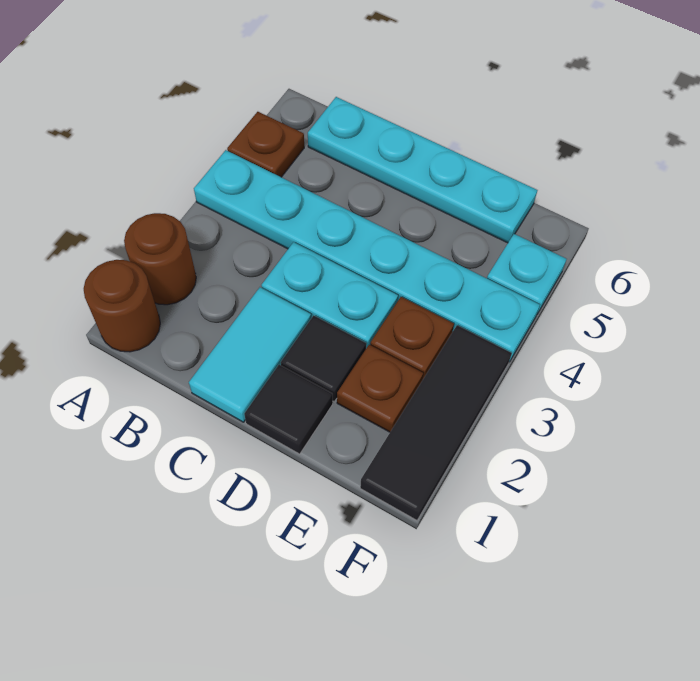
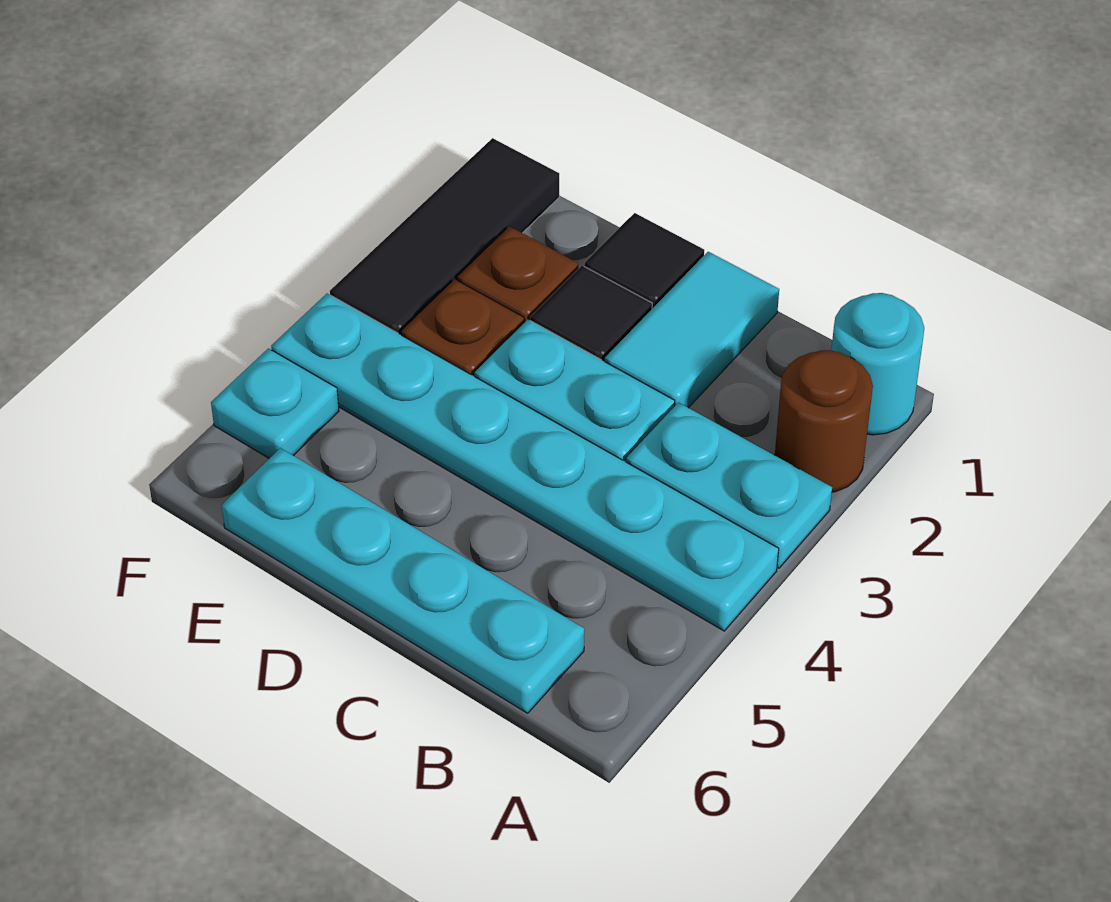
brown 1x1 round brick [84,260,160,352] -> cyan 1x1 round brick [831,293,924,435]
none -> cyan 1x2 plate [626,403,832,568]
brown 1x1 plate [227,112,304,177] -> none

